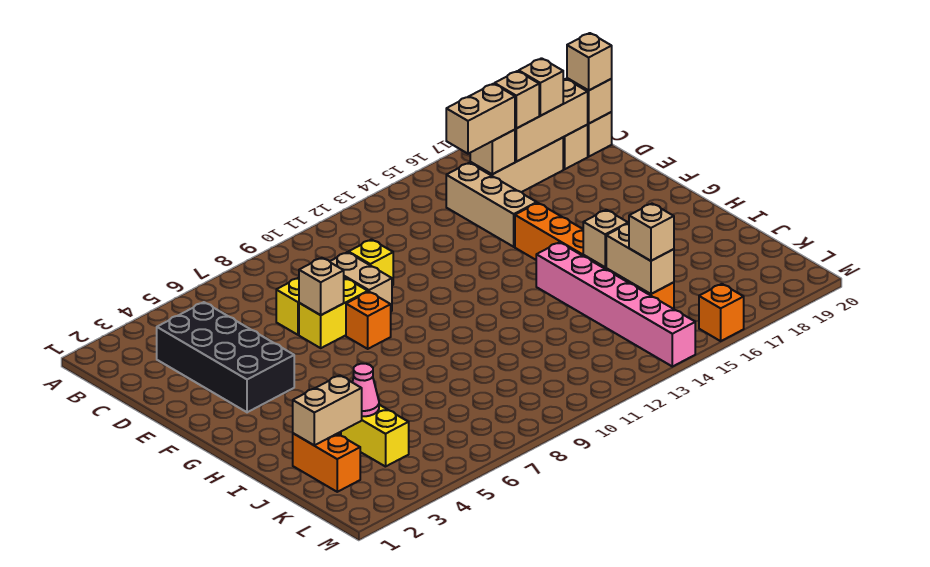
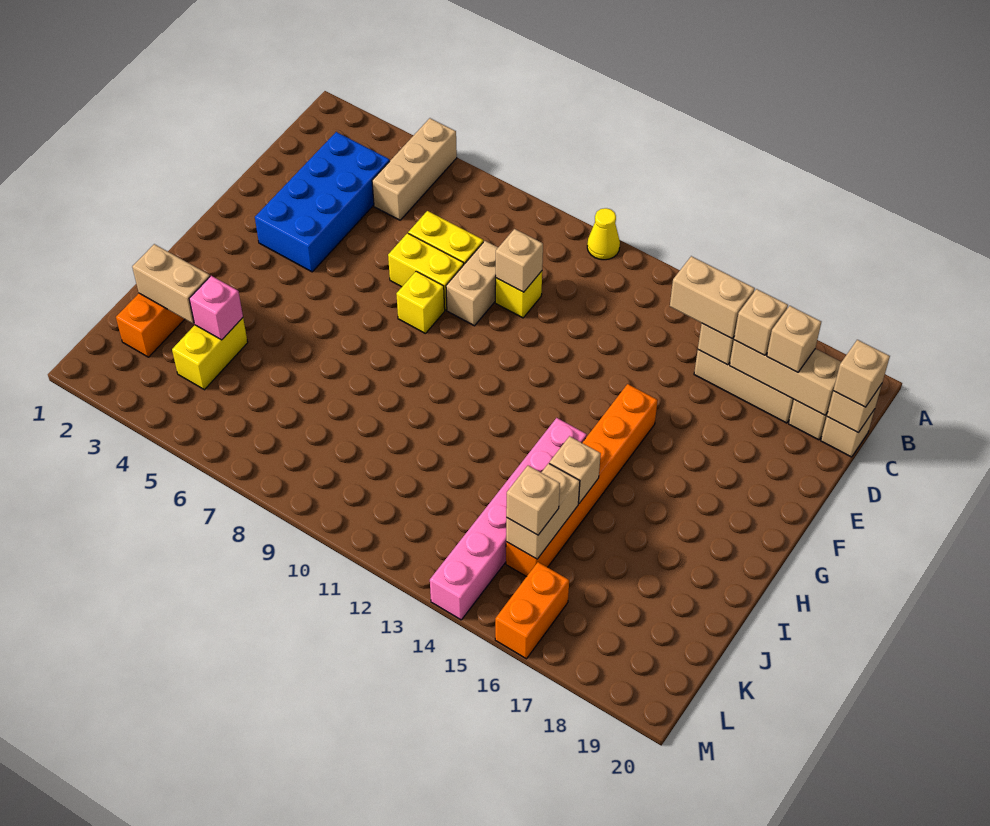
none -> yellow 1x1 cone [587,208,620,260]
black 2x4 brick [157,302,294,412] -> blue 2x4 brick [255,132,390,272]
tan 1x3 brick [446,163,537,247] -> tan 1x3 brick moved to [372,118,457,220]
tan 1x1 brick [299,258,344,315] -> tan 1x1 brick moved to [496,229,543,292]
orange 1x1 brick [346,292,391,349] -> yellow 1x1 brick [396,271,445,334]
pink 1x1 cone [352,364,379,416] -> pink 1x1 brick [189,276,243,340]
orange 1x1 brick [699,284,744,341] -> orange 1x2 brick [495,562,569,659]

